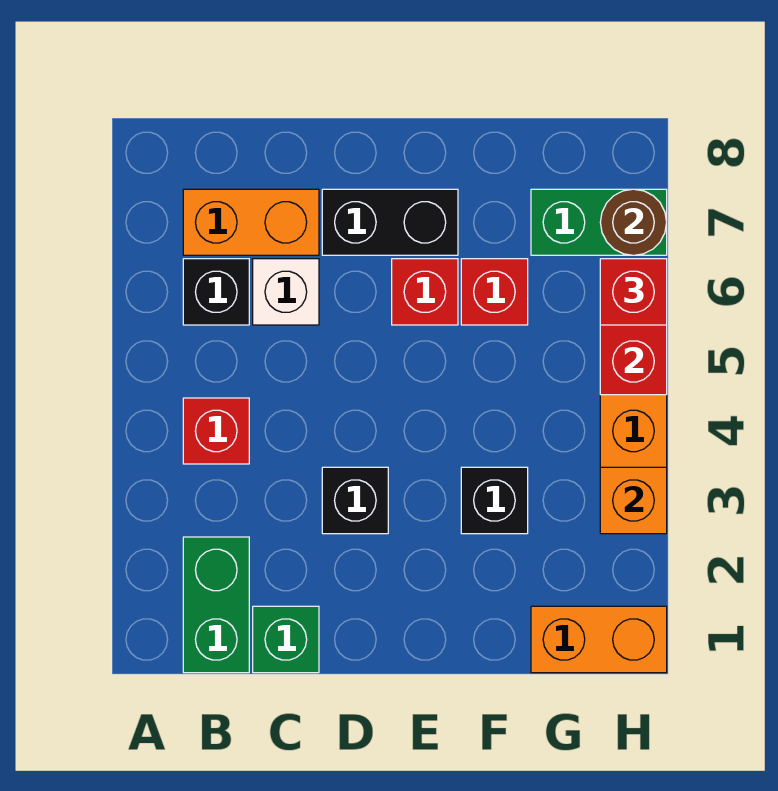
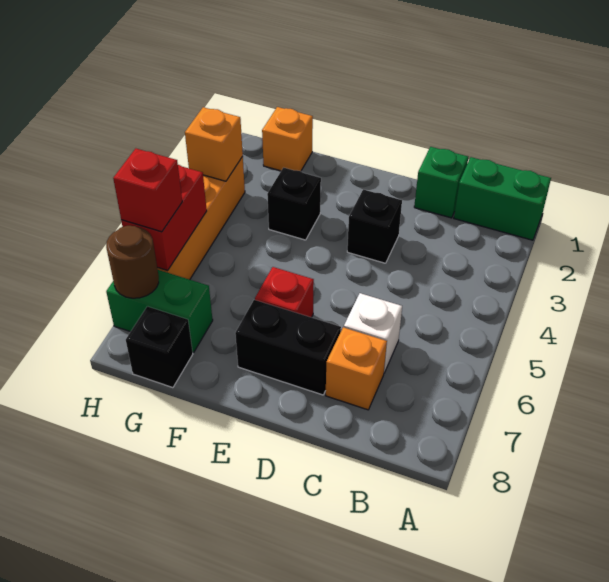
green 1x2 brick [183,537,249,673] -> green 1x2 brick turned to [454,157,551,240]
red 1x1 brick [183,398,249,464] -> none
black 1x1 brick [183,259,249,325] -> black 1x1 brick moved to [126,306,193,388]
orange 1x2 brick [183,189,319,255] -> orange 1x1 brick [326,327,387,410]
red 1x1 brick [461,259,528,325] -> none
orange 1x2 brick [531,606,667,673] -> orange 1x1 brick [262,107,313,171]

